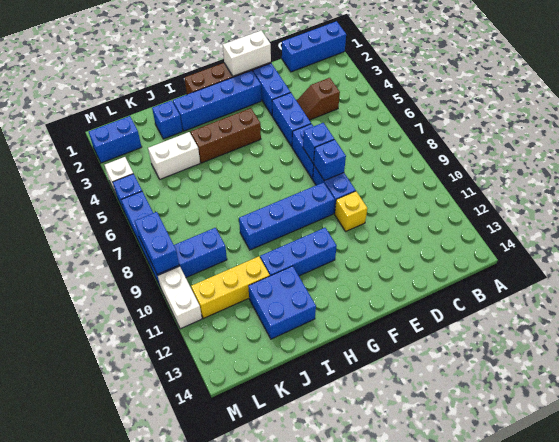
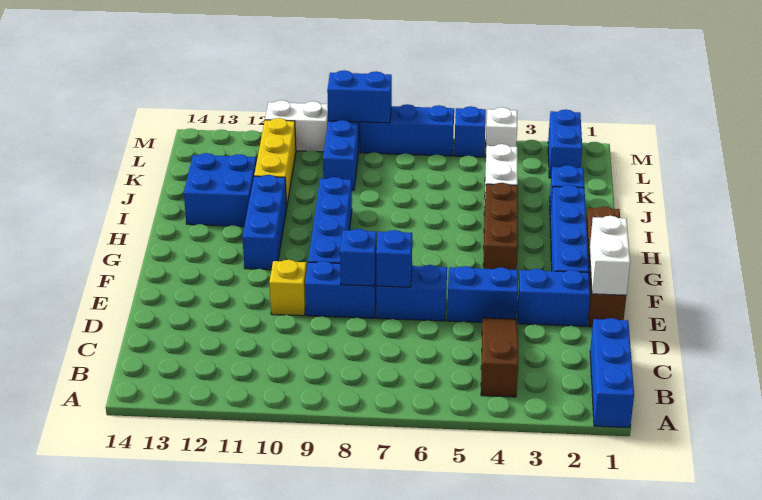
brown 1x2 slope [297,78,340,120] -> brown 1x3 slope [481,318,518,397]

